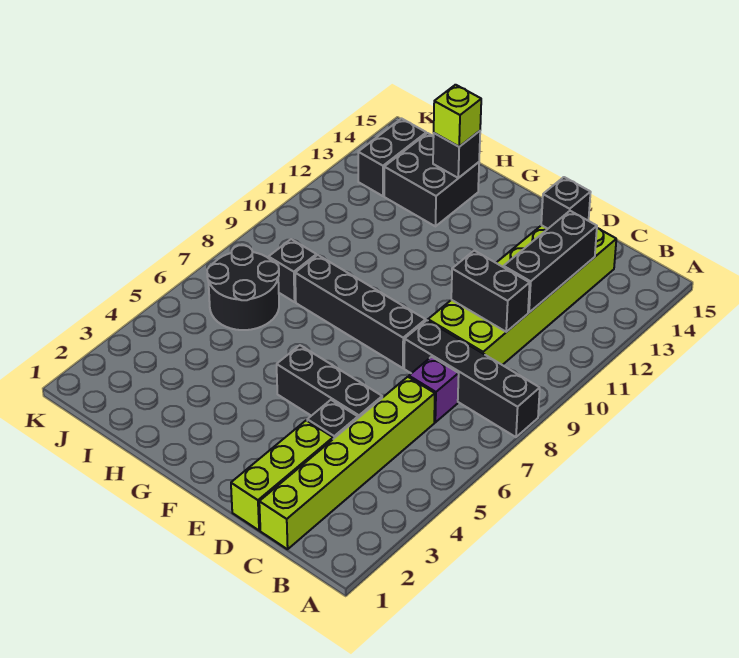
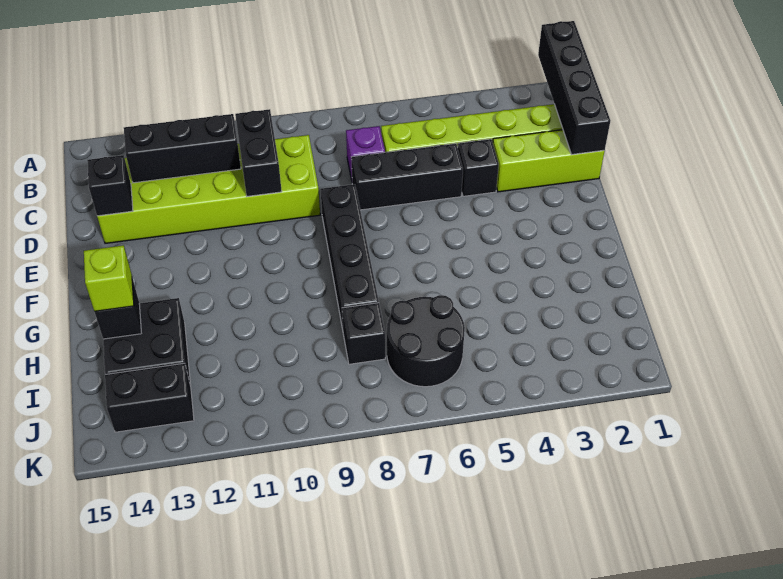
black 1x4 brick [404,320,540,437] -> black 1x4 brick moved to [538,21,610,154]
black 1x3 brick [277,345,382,418] -> black 1x3 brick turned to [351,143,463,210]

